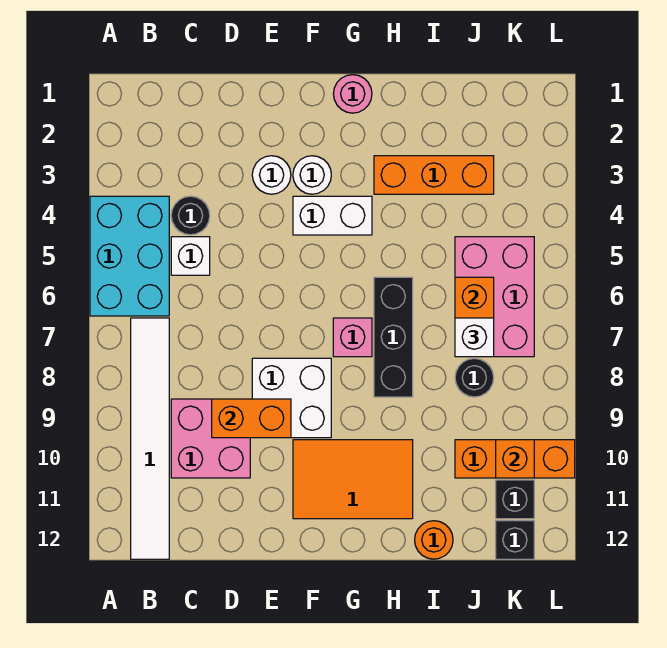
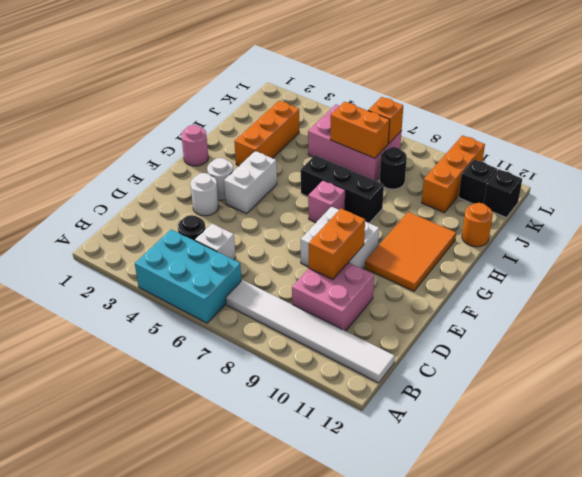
white 1x1 brick [455,318,494,357] -> none
orange 1x1 brick [496,440,534,478] -> orange 1x1 brick moved to [368,97,403,144]

